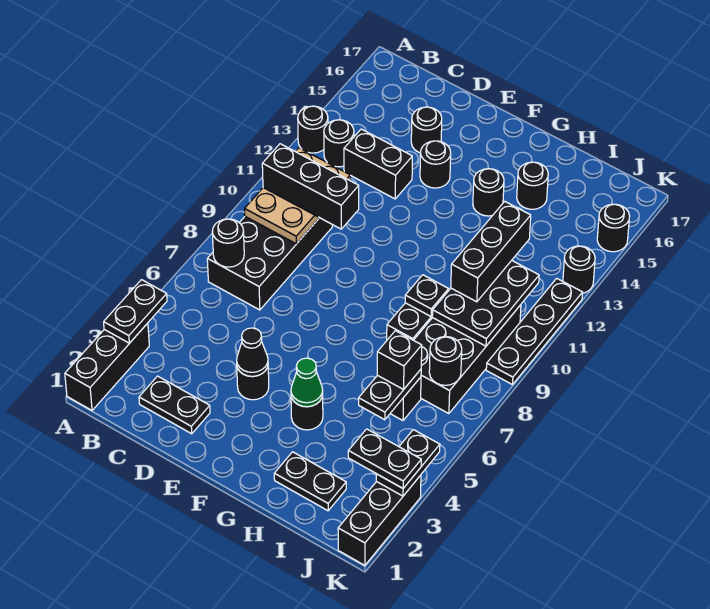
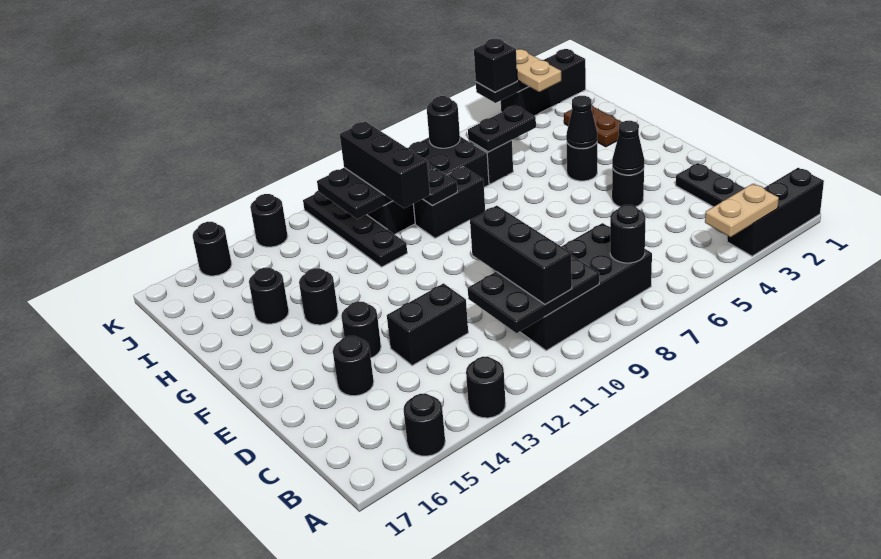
black 1x2 plate [104,280,167,343] -> tan 1x2 plate [705,184,779,237]
tan 2x3 plate [245,148,350,244] -> black 2x3 plate [468,255,599,333]
black 1x1 round brick [324,120,354,167] -> black 1x1 round brick moved to [404,394,445,456]
black 1x2 brick [344,129,412,199] -> black 1x2 brick turned to [387,283,468,366]
green 1x1 cone [291,358,323,407] -> black 1x1 cone [566,96,597,148]
black 1x2 plate [274,452,346,511] -> brown 1x2 plate [564,104,621,147]
black 1x1 brick [377,331,422,389] -> black 1x1 brick moved to [474,39,517,92]
black 1x3 brick [451,202,531,302] -> black 1x3 brick turned to [340,122,430,208]
black 1x2 plate [348,429,421,488] -> tan 1x2 plate [516,49,561,92]
black 1x4 plate [486,278,583,385] -> black 1x4 plate turned to [303,191,407,267]

